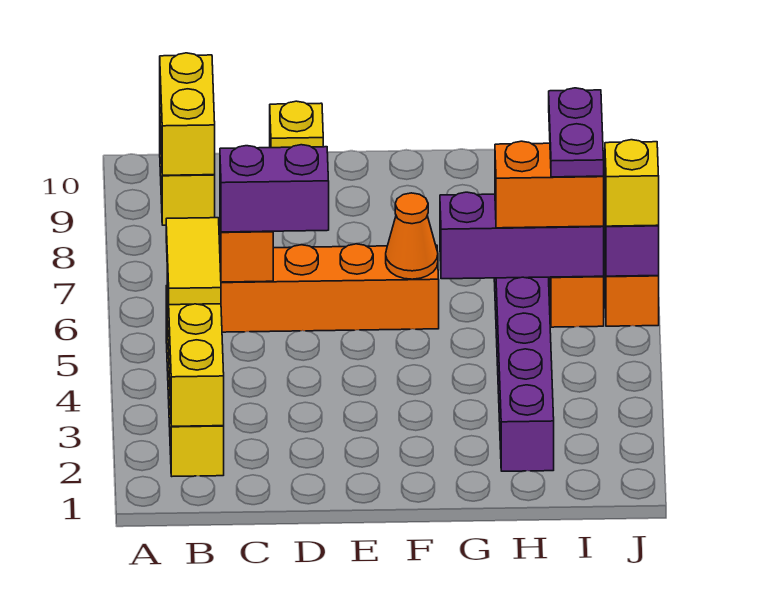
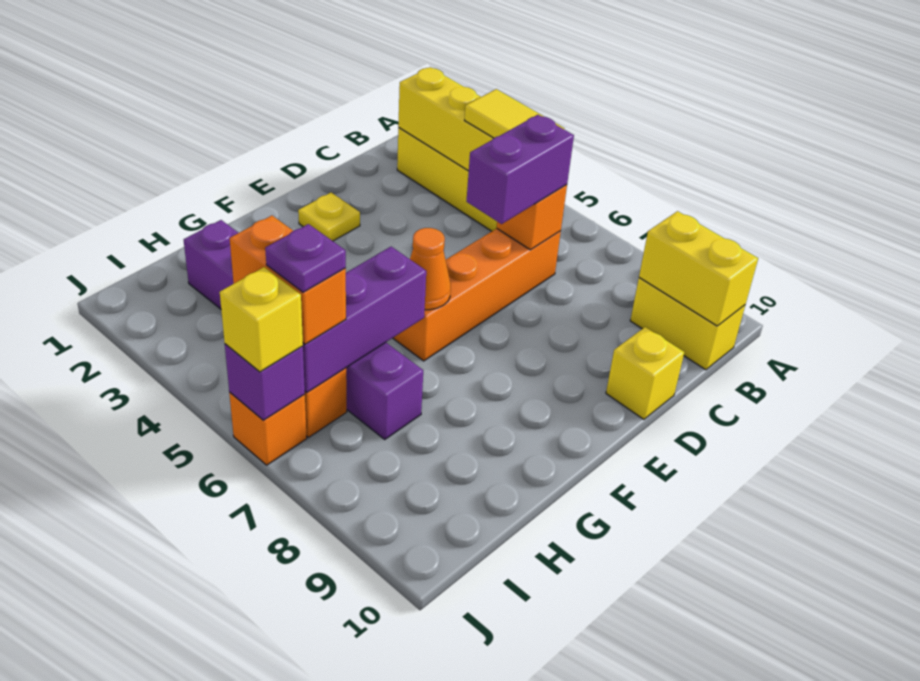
none -> yellow 1x1 plate [298,193,360,241]
orange 1x2 brick [495,141,604,228] -> orange 1x2 brick turned to [230,216,346,344]
purple 1x2 plate [549,88,604,177] -> purple 1x1 plate [265,224,346,292]

